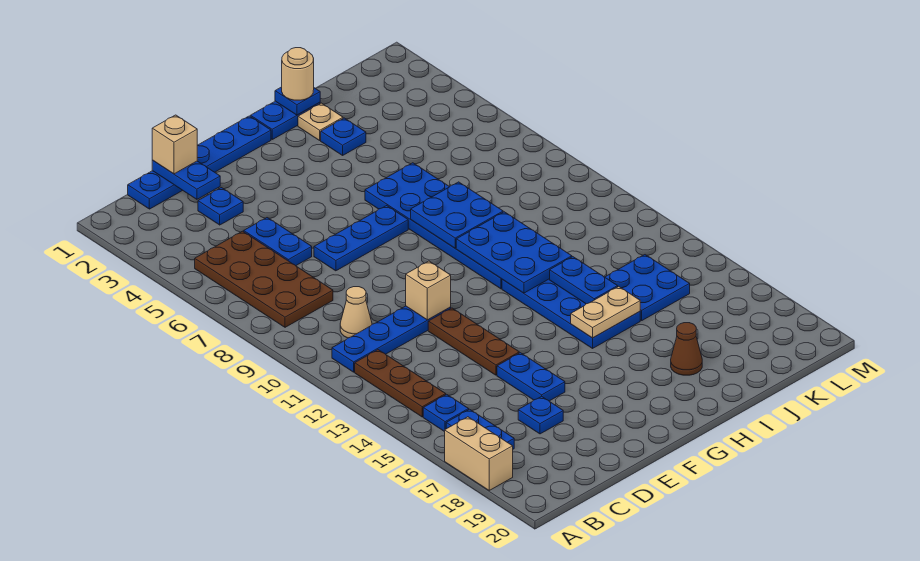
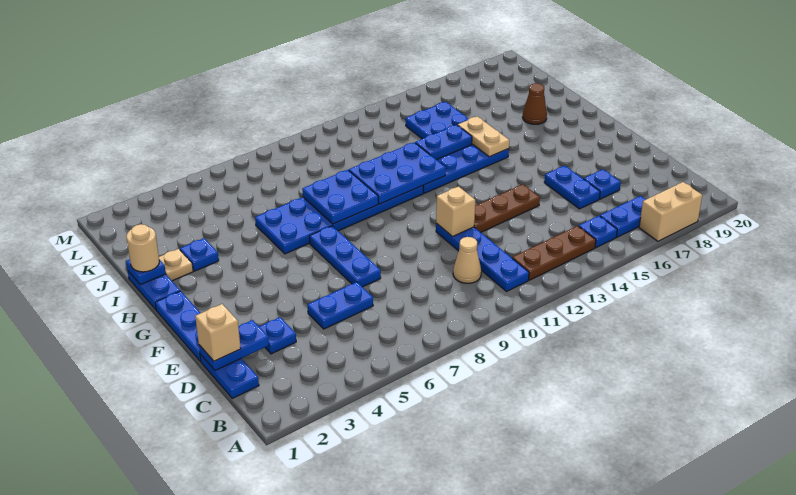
brown 2x4 plate [195,231,333,327] -> none
blue 1x2 plate [497,353,565,401] -> blue 1x2 plate turned to [544,166,600,209]

